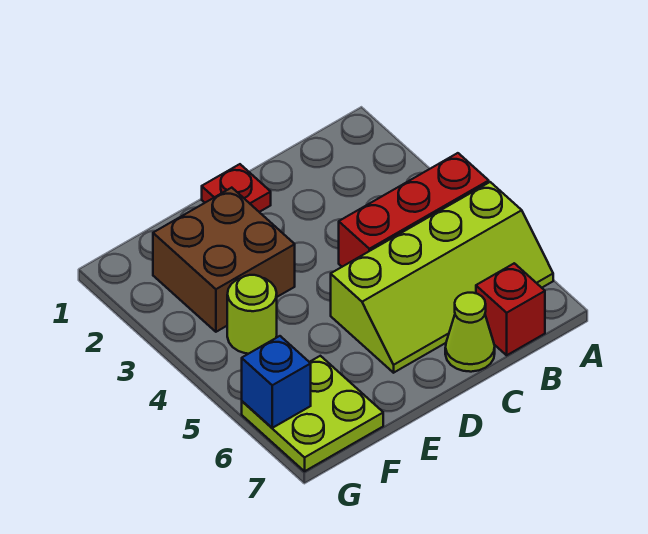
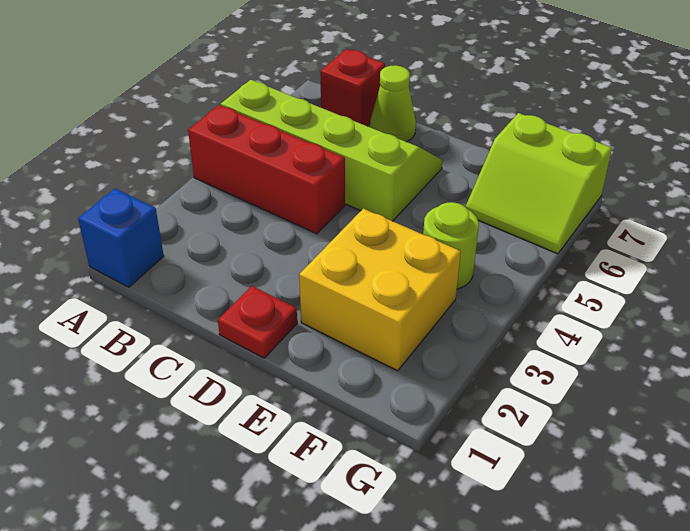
brown 2x2 brick [153,188,295,332] -> yellow 2x2 brick [299,209,461,371]
lime 2x2 plate [242,356,383,471] -> lime 2x2 slope [466,113,612,254]
blue 1x1 brick [242,336,311,428] -> blue 1x1 brick moved to [78,189,164,287]

